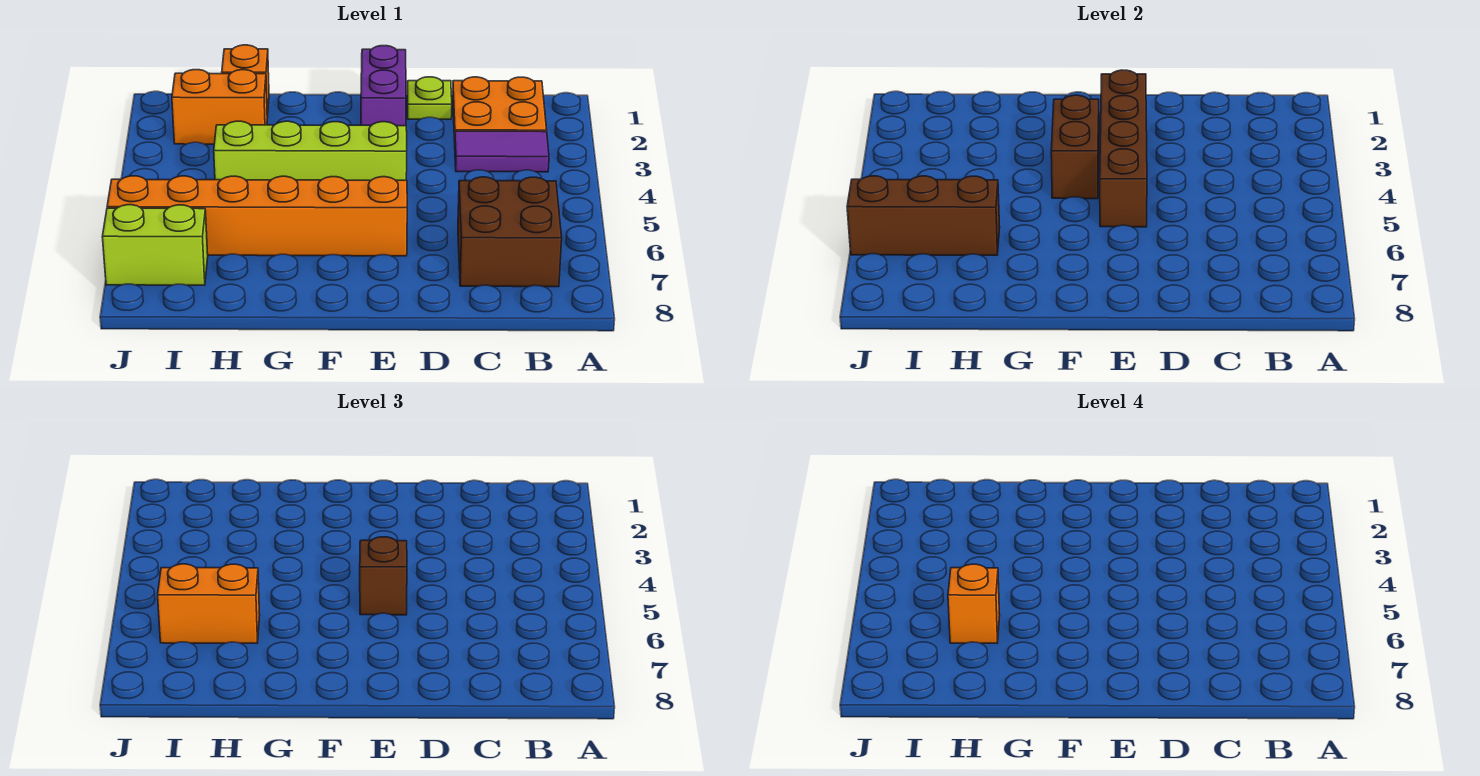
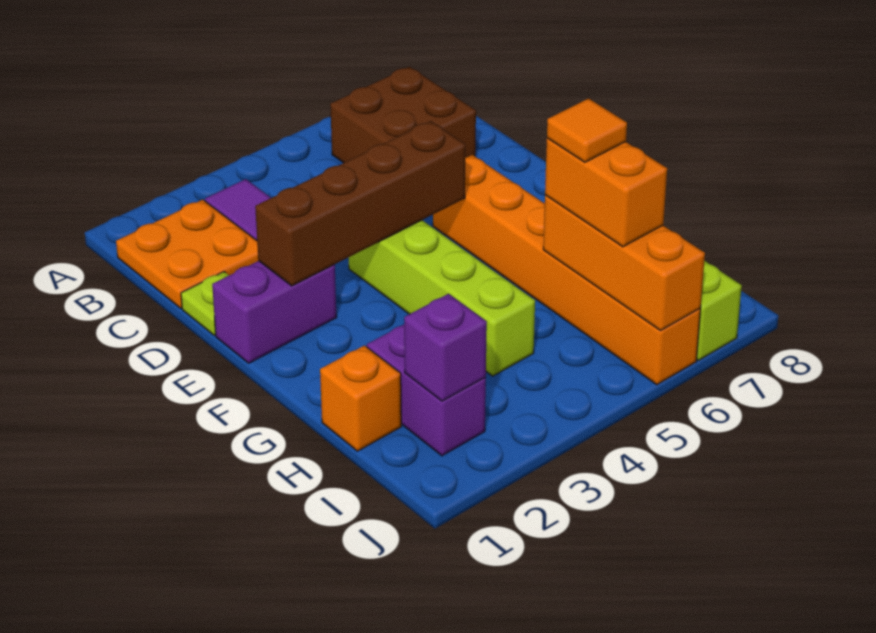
brown 1x1 brick [360,537,407,615] -> none
brown 1x2 brick [1051,95,1099,199] -> none
orange 1x2 brick [172,70,267,144] -> purple 1x2 brick [367,325,486,456]
brown 1x3 brick [847,176,1000,255] -> orange 1x3 brick [543,195,705,331]
orange 1x1 brick [948,564,1000,643] -> orange 1x1 tile [547,98,627,162]
none -> purple 1x1 brick [404,294,487,401]

